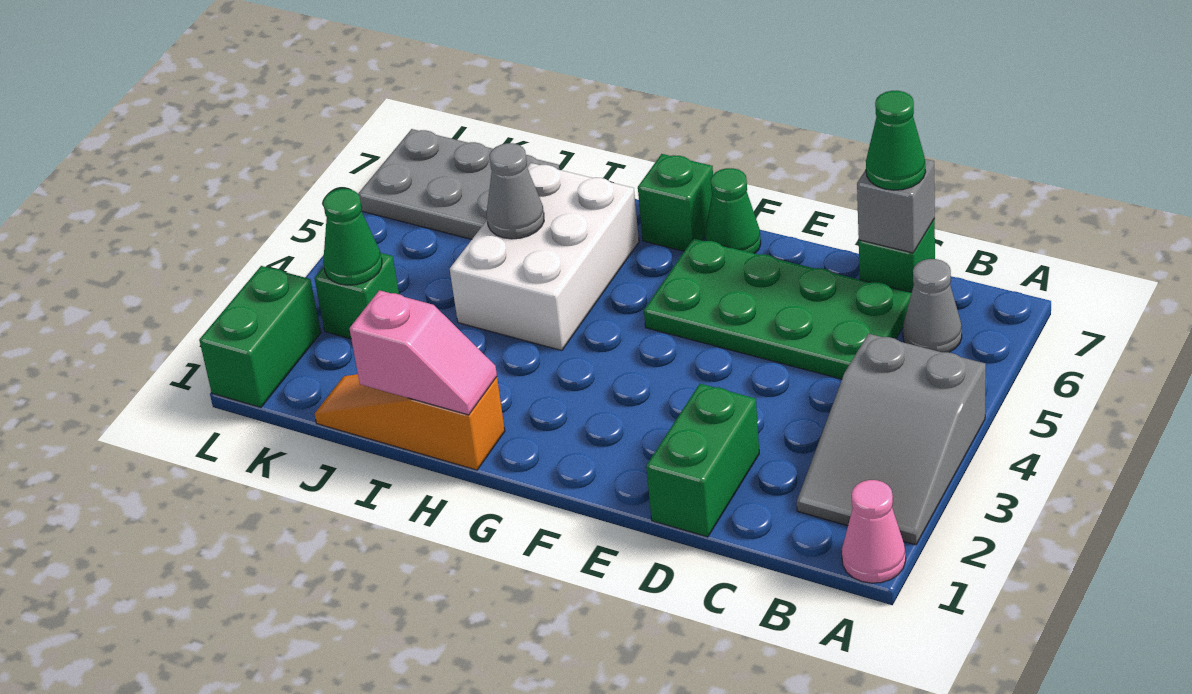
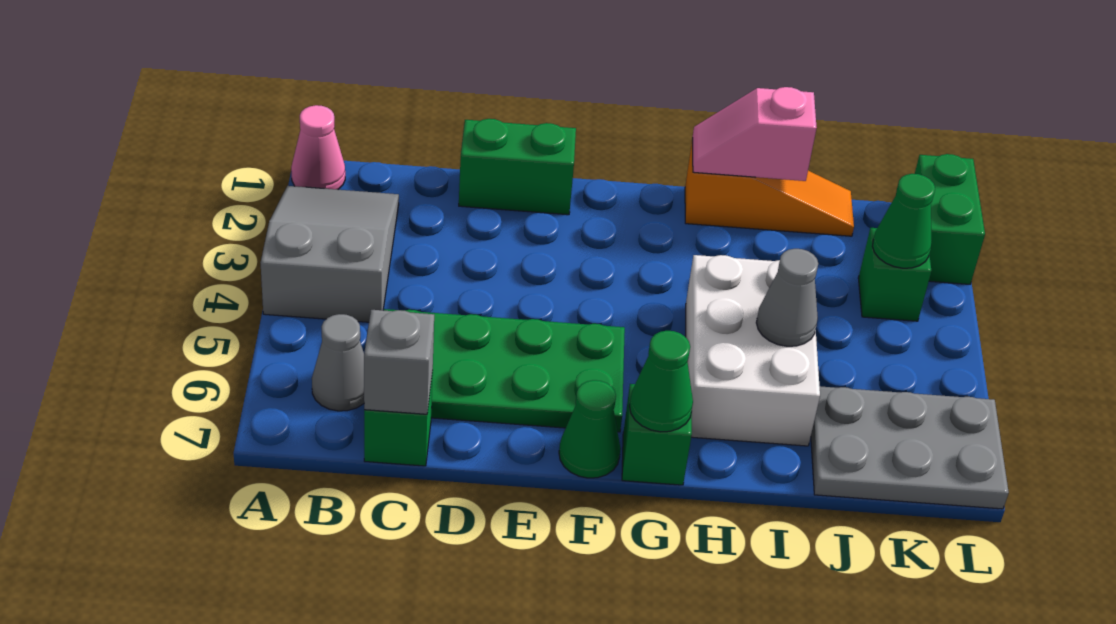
green 1x1 cone [866,91,926,190] -> green 1x1 cone moved to [629,331,693,432]
green 1x2 brick [646,384,759,537] -> green 1x2 brick turned to [459,119,576,215]

